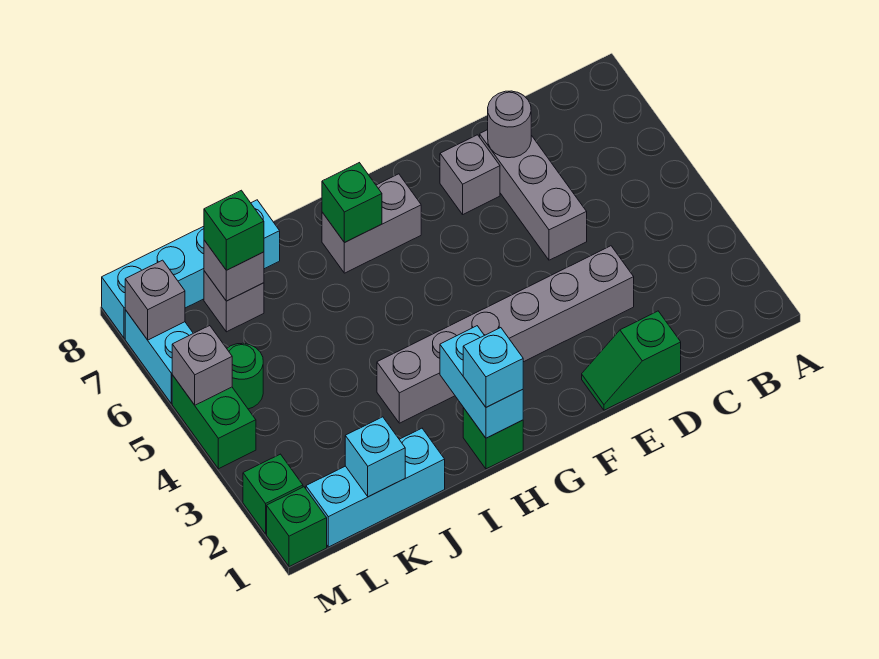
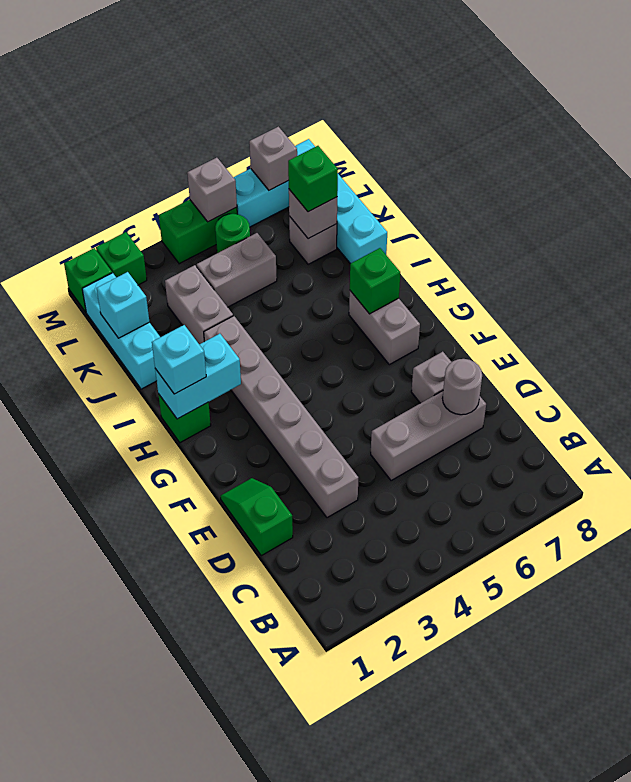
none -> grey 1x2 brick [165,265,233,344]
none -> grey 1x2 brick [197,233,277,307]

